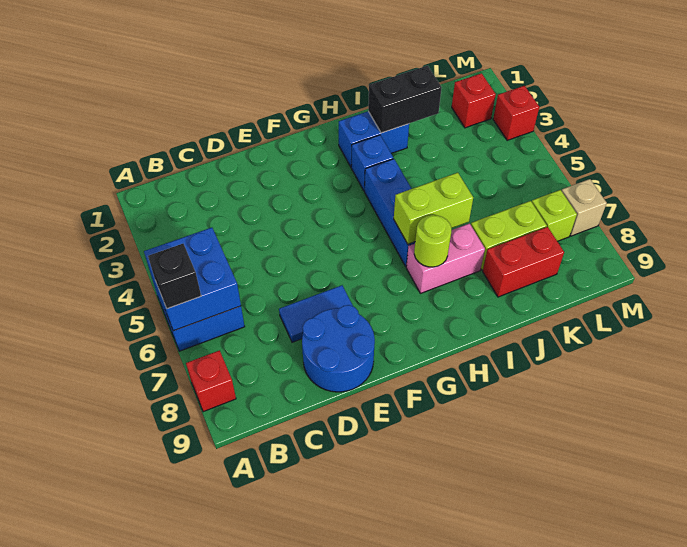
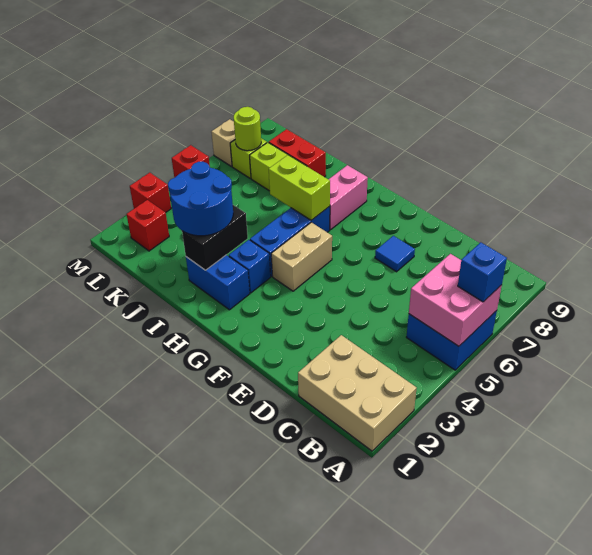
none -> tan 2x3 brick [298,335,417,451]
blue 2x2 brick [144,228,241,331] -> pink 2x2 brick [409,254,502,346]
black 1x1 brick [148,244,201,309] -> blue 1x1 brick [458,242,507,302]
red 1x1 brick [186,350,236,412] -> red 1x1 brick moved to [172,145,210,178]
blue 1x2 tile [279,285,353,342] -> blue 1x1 tile [375,236,415,272]
blue 2x2 round brick [302,305,375,392] -> blue 2x2 round brick moved to [168,162,233,236]
none -> tan 1x2 brick [271,222,332,291]
pink 1x2 brick [406,223,485,293] -> pink 1x2 brick turned to [329,165,368,230]
lime 1x1 round brick [414,215,451,267] -> lime 1x1 round brick moved to [234,107,261,151]
black 1x2 brick [368,66,442,133] -> black 1x2 brick turned to [182,205,248,270]

